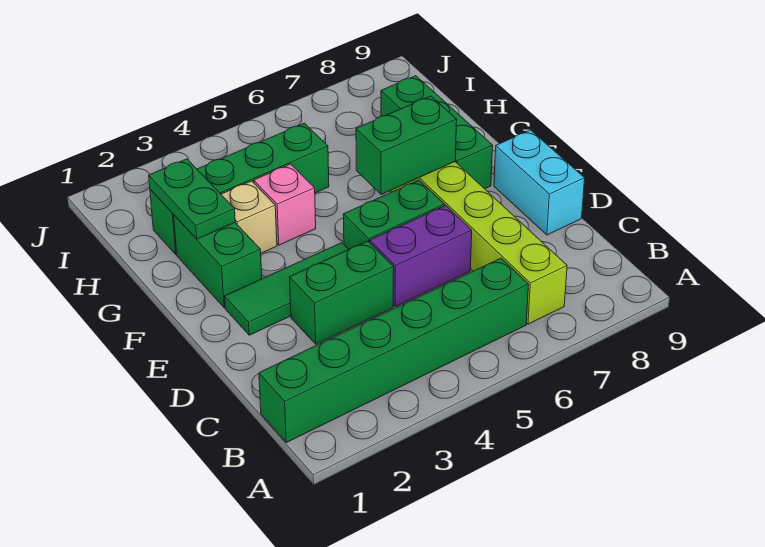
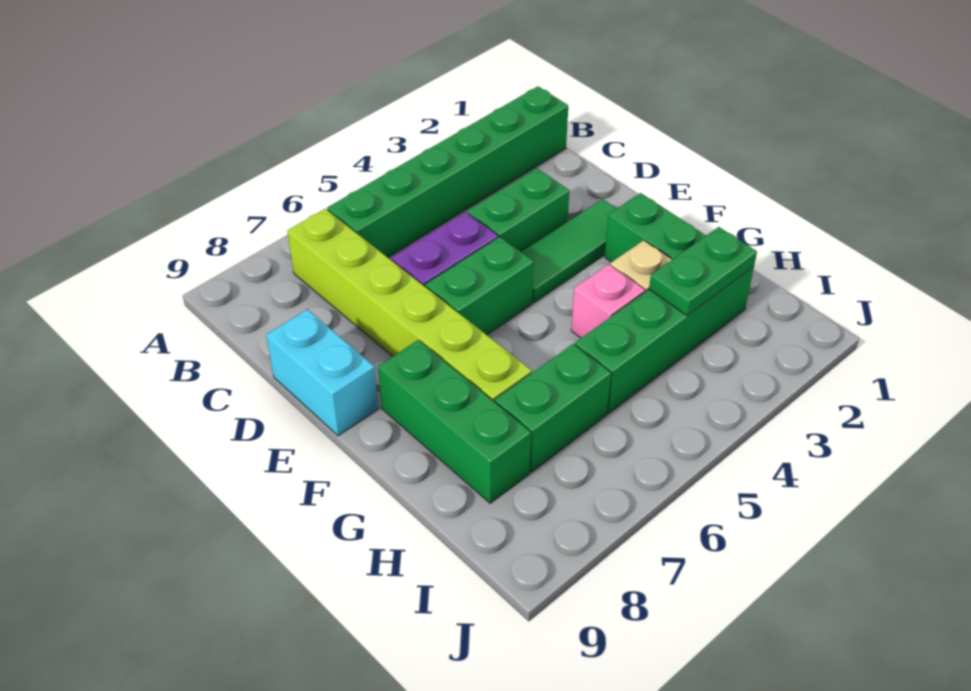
green 1x2 brick [356,96,457,195] -> green 1x2 brick moved to [495,344,611,472]
green 1x2 plate [149,159,235,239] -> green 1x2 plate turned to [649,227,757,315]

